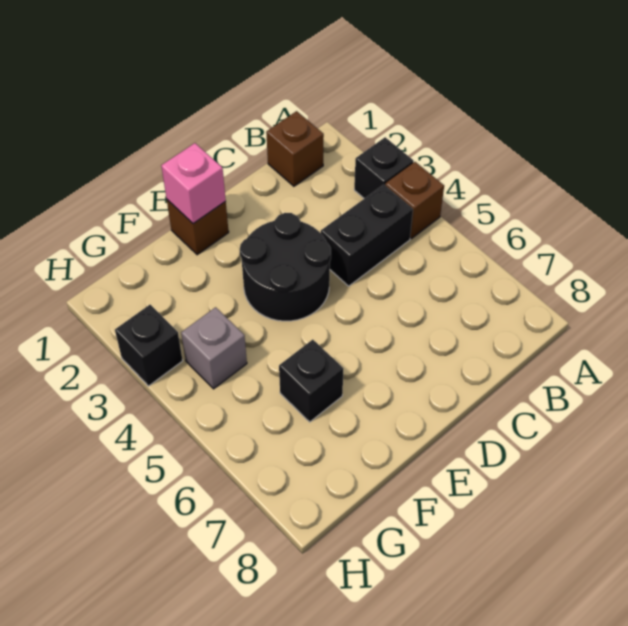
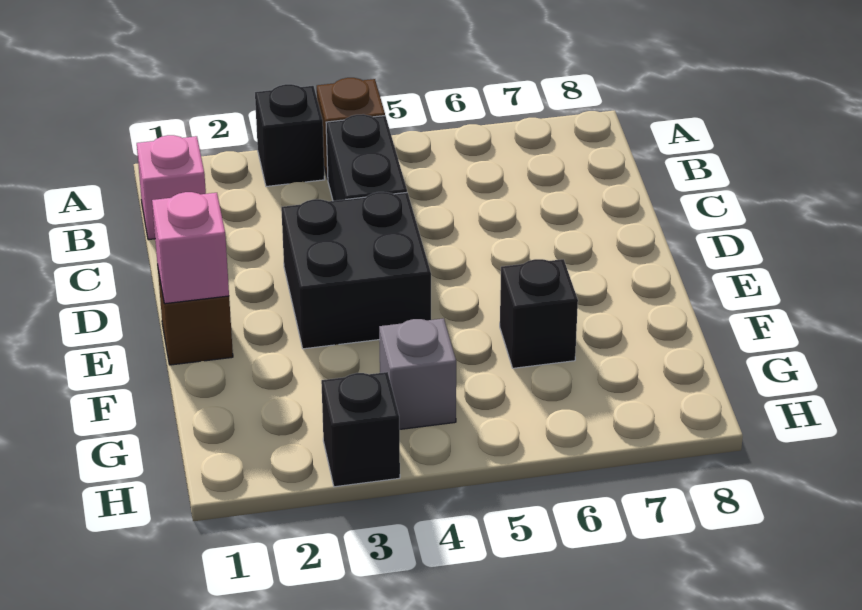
brown 1x1 brick [266,111,324,186] -> pink 1x1 brick [137,135,206,240]
black 2x2 round brick [240,213,331,321] -> black 2x2 brick [281,192,431,349]

